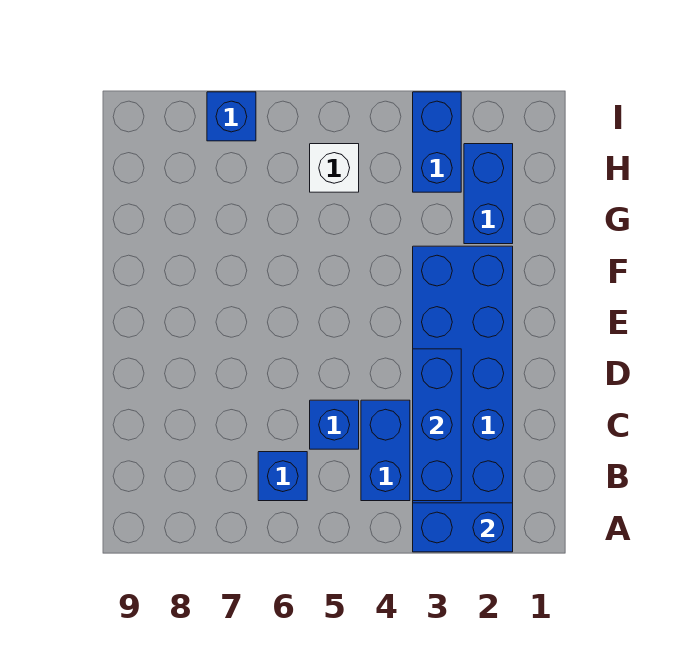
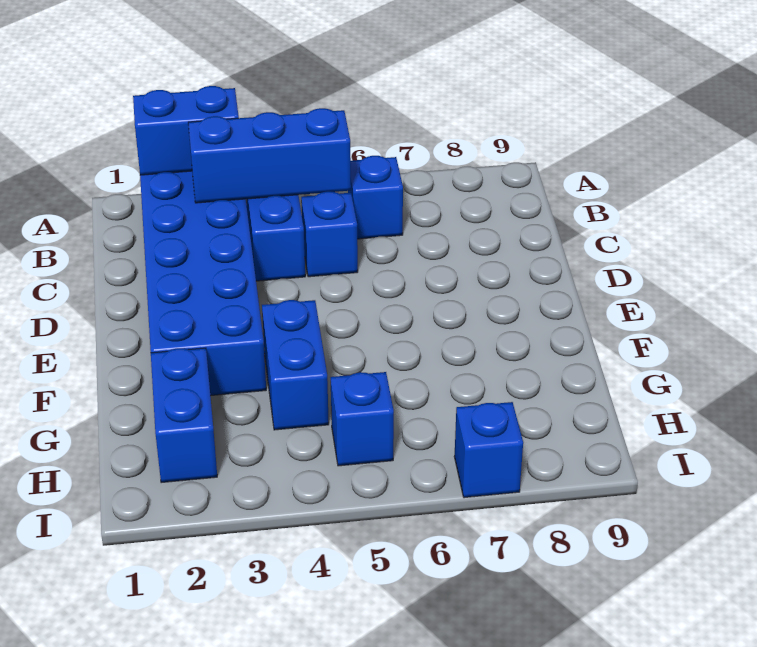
blue 1x3 brick [413,349,461,501] -> blue 1x3 brick turned to [188,108,351,203]
blue 1x2 brick [413,92,461,192] -> blue 1x2 brick moved to [262,300,329,430]
white 1x1 brick [310,144,359,192] -> blue 1x1 brick [331,372,394,466]

